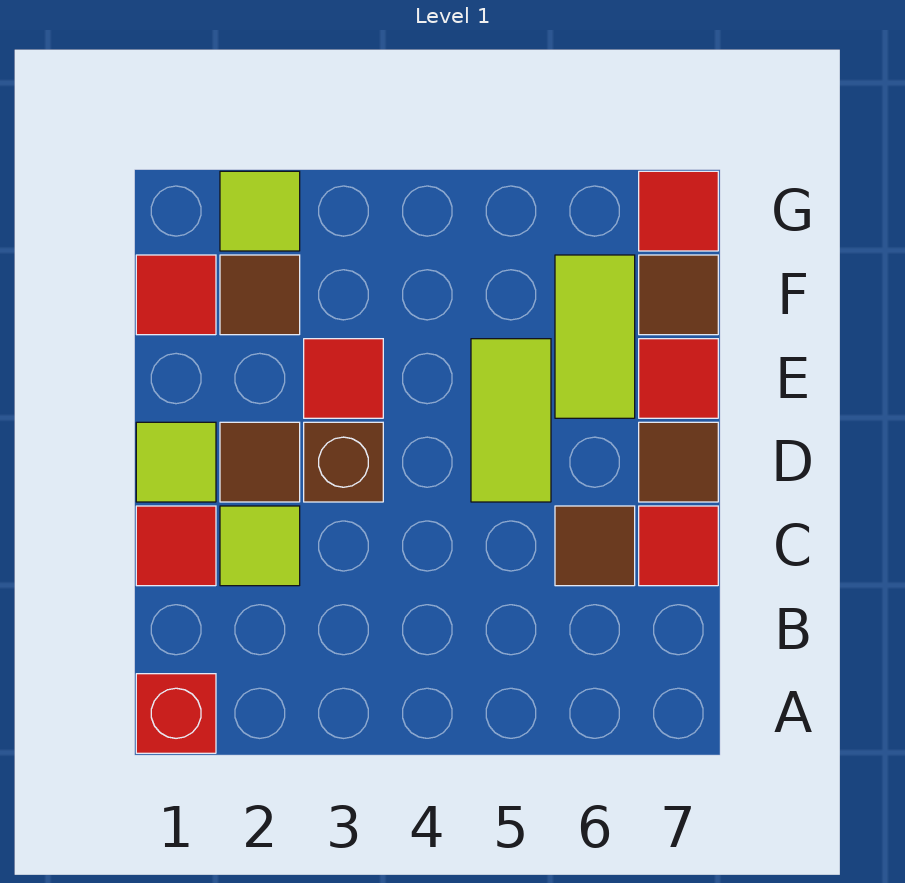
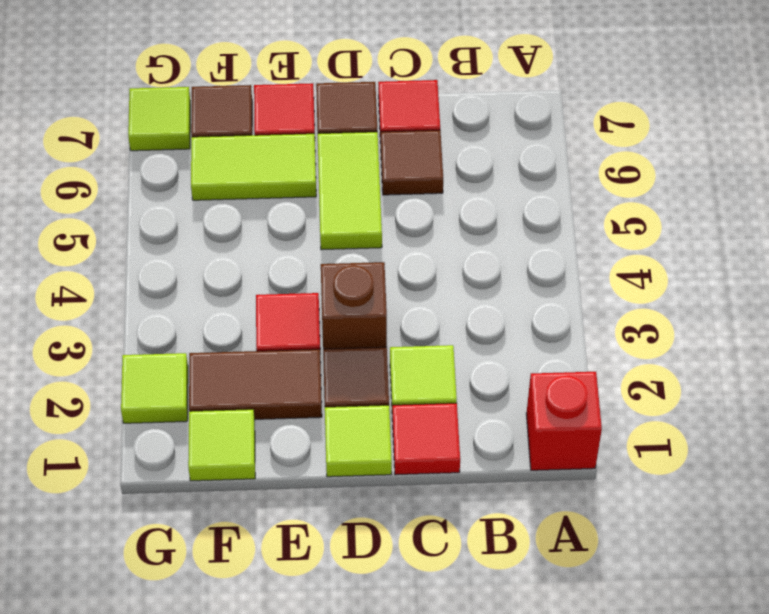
lime 1x2 tile [471,339,551,502] -> lime 1x2 tile turned to [318,132,382,250]
red 1x1 tile [136,255,216,335] -> lime 1x1 tile [188,409,255,481]
brown 1x1 tile [220,255,300,335] -> brown 1x2 tile [189,349,322,419]
red 1x1 tile [639,171,718,251] -> lime 1x1 tile [128,87,190,151]

